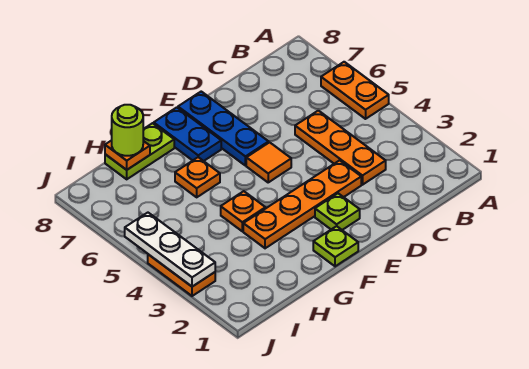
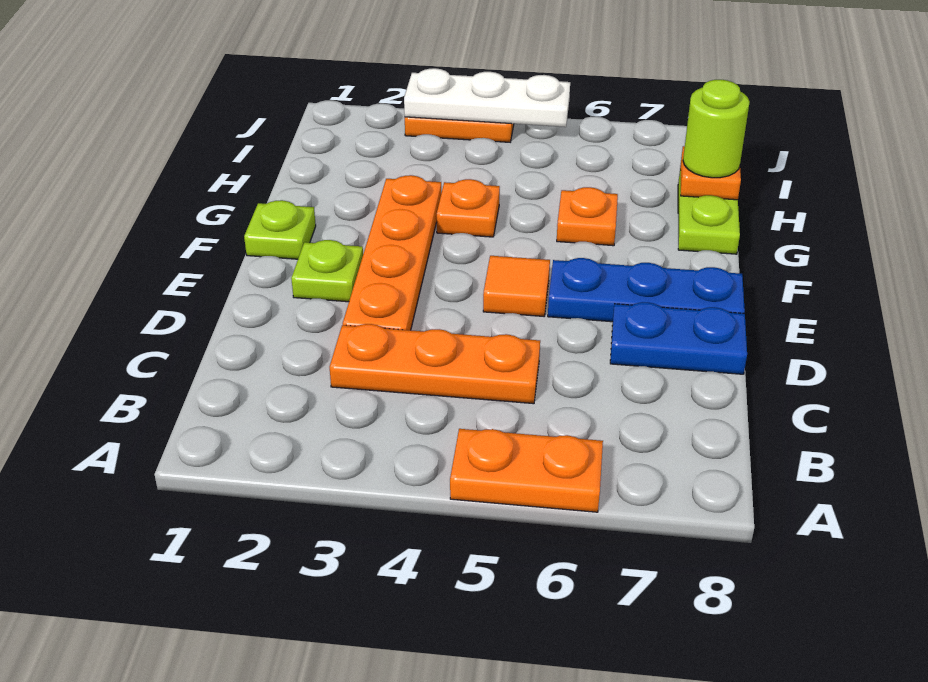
blue 1x2 plate [154,107,221,161] -> blue 1x2 plate moved to [610,302,747,374]

